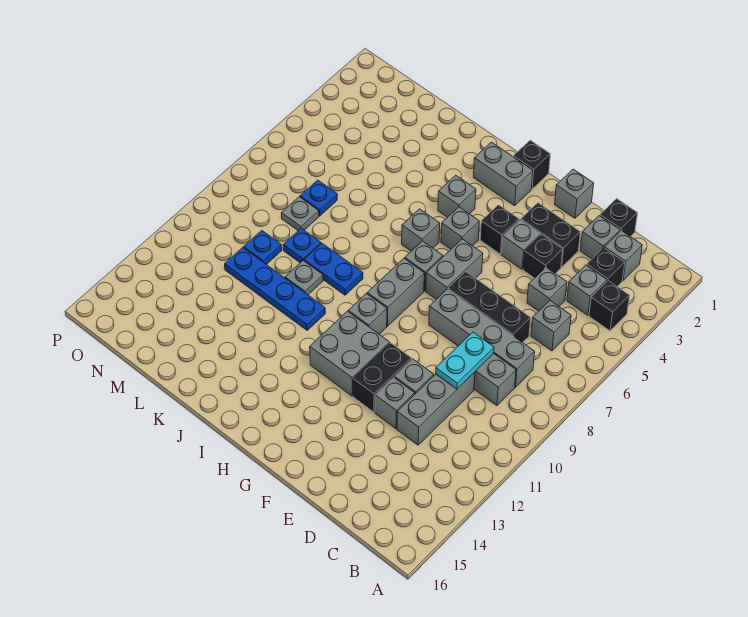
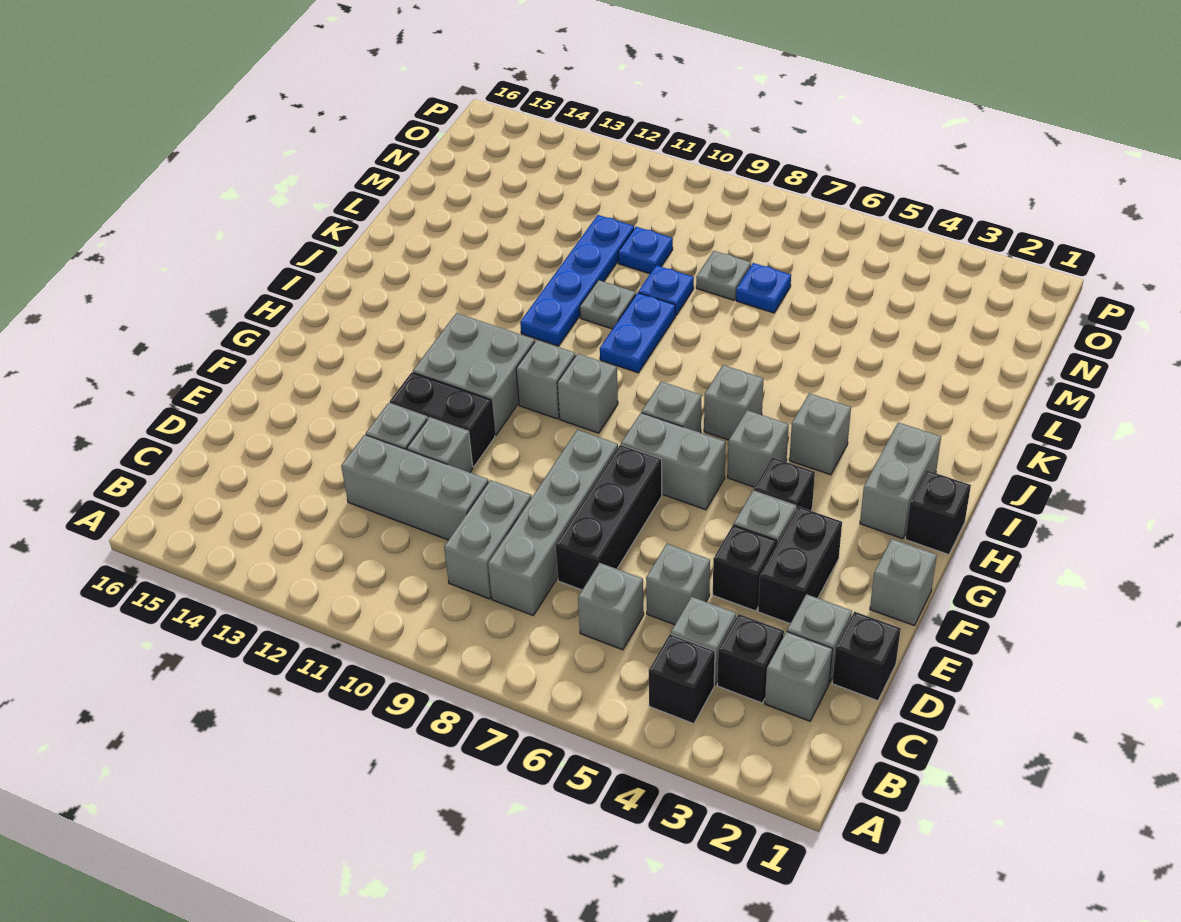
cyan 1x2 plate [436,332,494,389] -> none
grey 1x2 brick [367,258,424,326] -> grey 1x1 brick [557,354,618,433]

